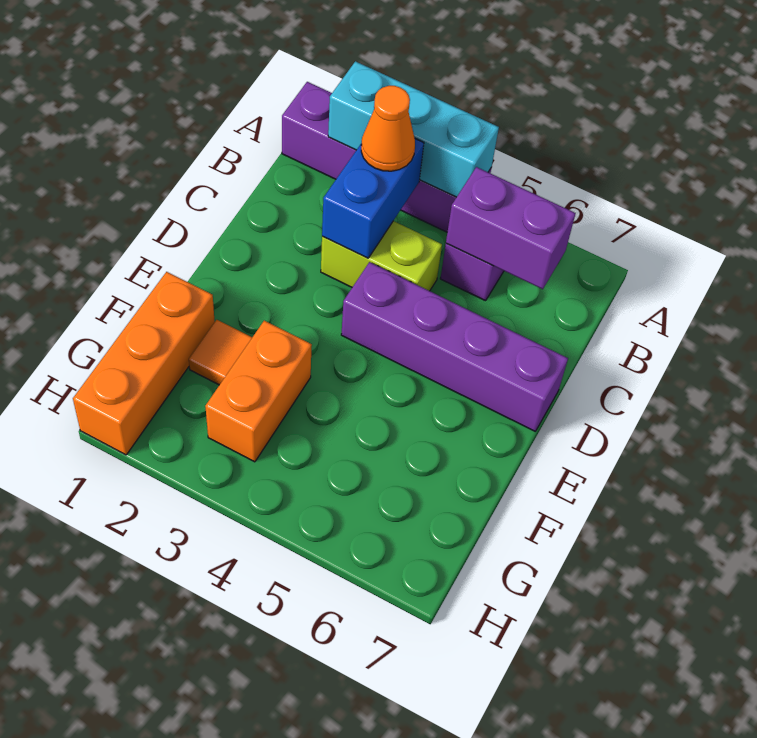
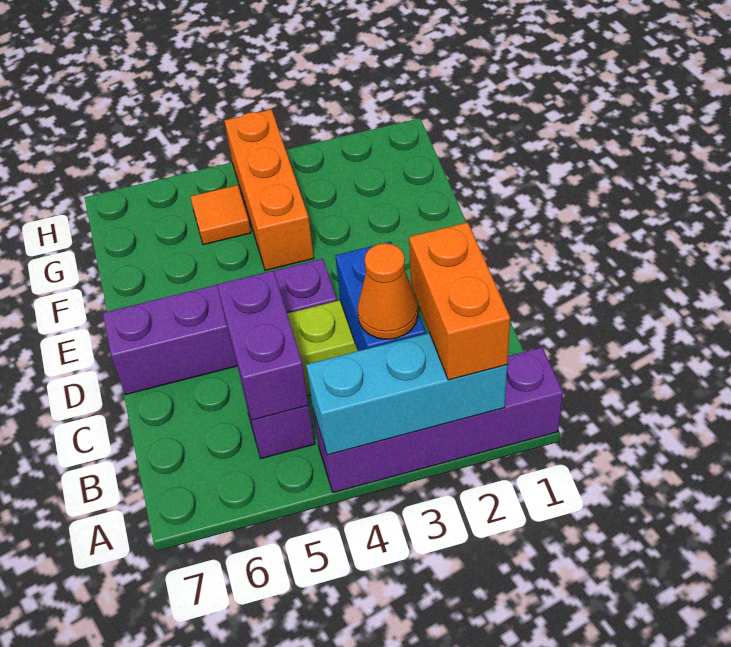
purple 1x2 brick [446,167,576,289] -> purple 1x2 brick turned to [217,271,309,420]
orange 1x3 brick [73,272,215,455] -> orange 1x3 brick moved to [224,109,314,270]
orange 1x1 tile [189,320,252,385] -> orange 1x1 tile moved to [190,185,251,245]
orange 1x2 brick [205,321,312,462] -> orange 1x2 brick moved to [409,222,510,380]

